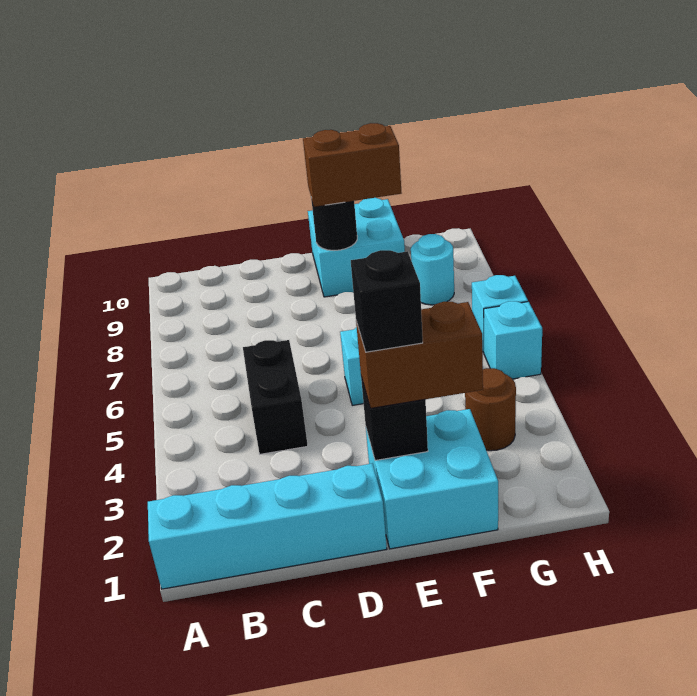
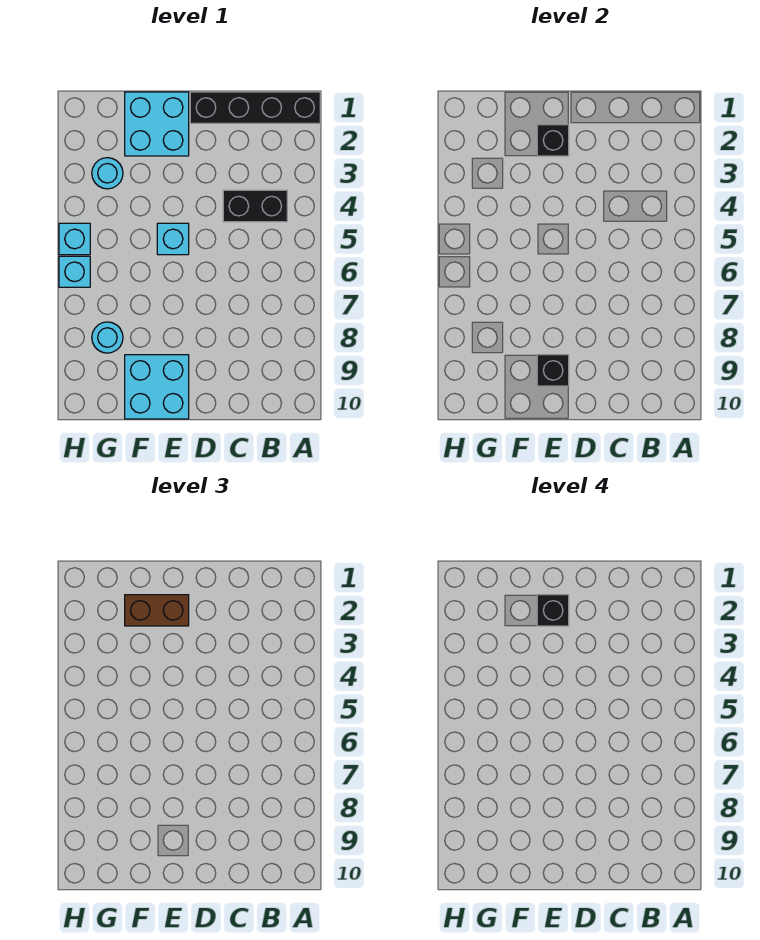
cyan 1x4 brick [148,463,387,589] -> black 1x4 brick [190,92,320,123]
black 1x2 brick [243,340,308,454] -> black 1x2 brick turned to [223,190,287,222]
black 1x1 round brick [311,198,357,250] -> black 1x1 brick [537,355,569,386]
brown 1x2 brick [303,123,401,207] -> none
brown 1x1 round brick [465,368,516,451] -> cyan 1x1 round brick [92,158,123,189]

